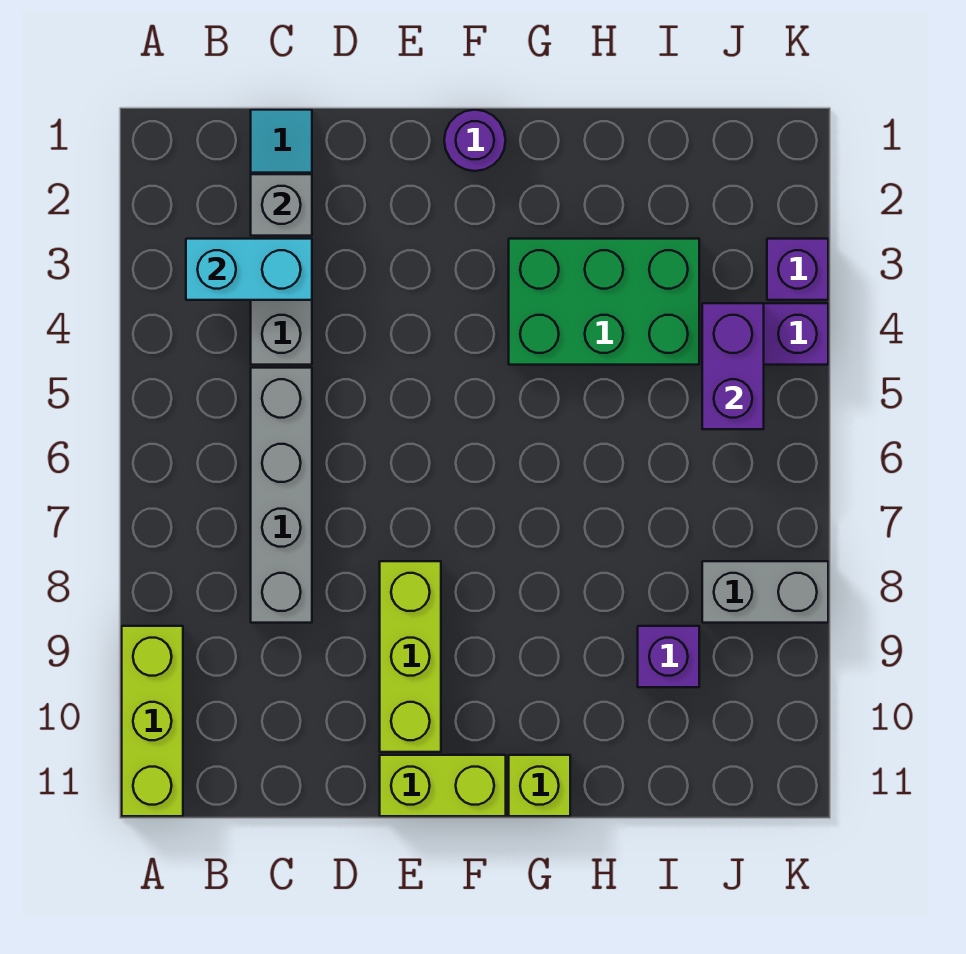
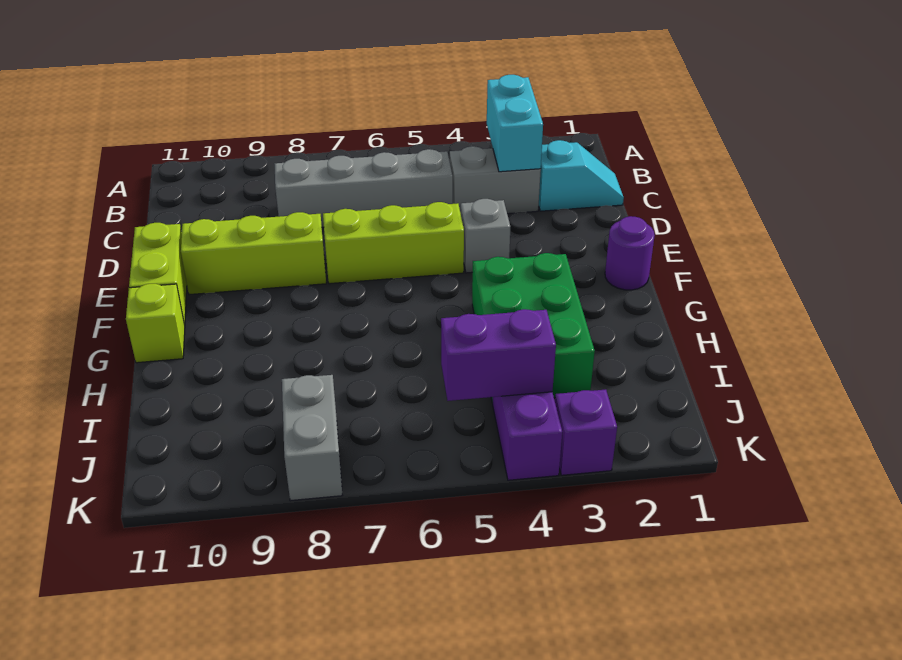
lime 1x3 brick [122,626,183,816] -> lime 1x3 brick moved to [323,202,464,284]
grey 1x1 brick [251,174,312,236] -> grey 1x1 brick moved to [461,199,510,273]
purple 1x1 brick [638,626,699,687] -> none

